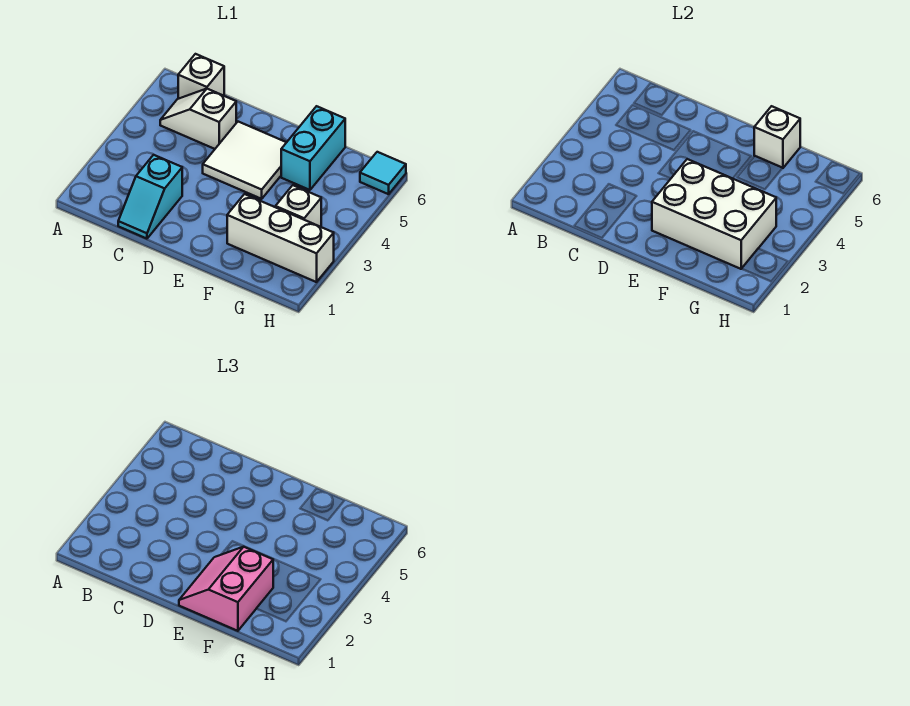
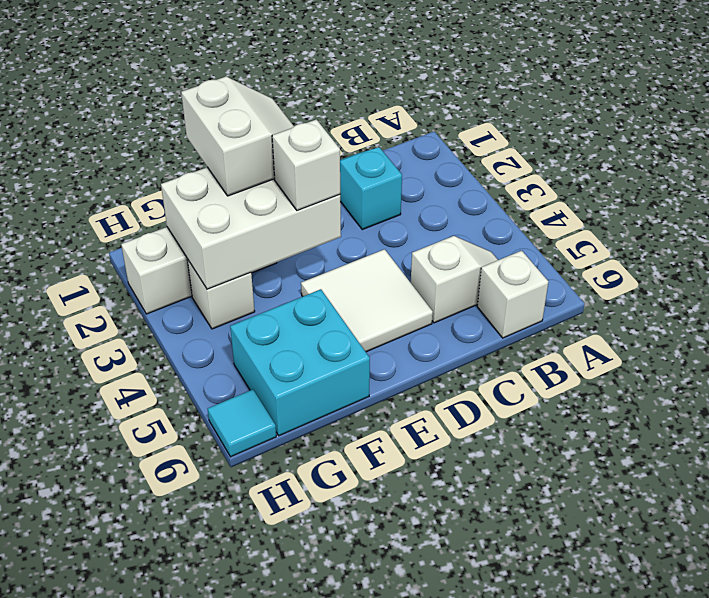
pink 2x2 slope [179,547,273,631] -> white 2x2 slope [181,77,294,196]
cyan 1x2 brick [281,106,345,190] -> cyan 2x2 brick [230,289,370,436]
white 1x1 brick [754,106,800,168] -> white 1x1 brick moved to [272,119,340,210]

